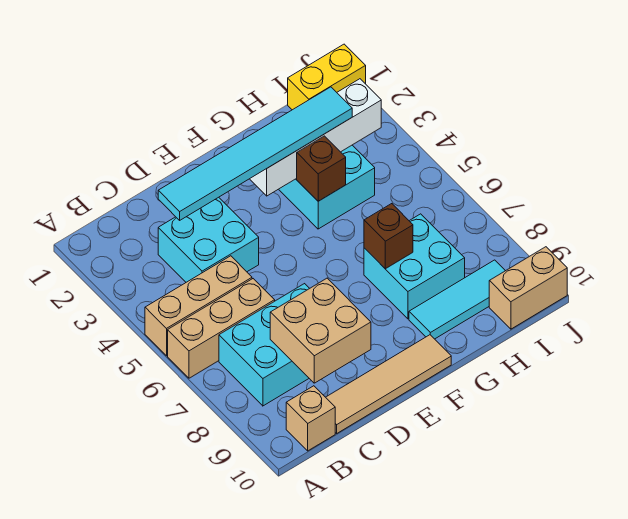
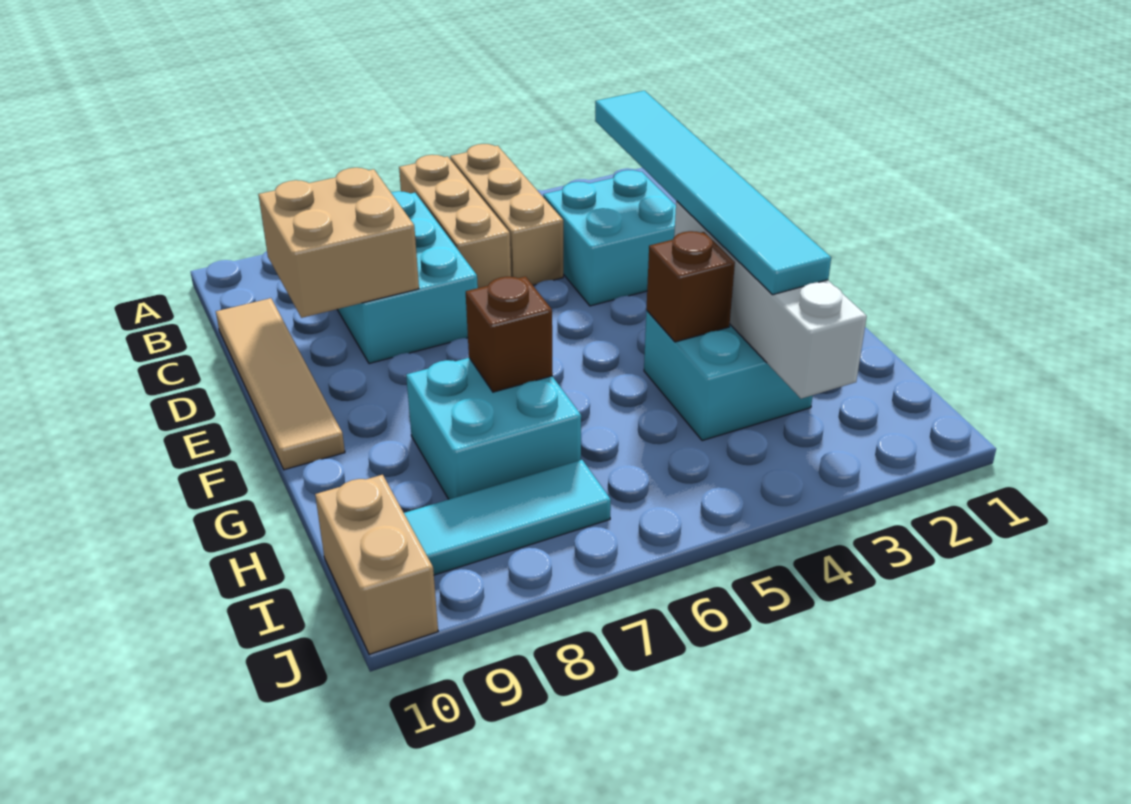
tan 1x1 brick [286,386,335,451] -> none
cyan 1x3 tile [409,260,505,339] -> cyan 1x3 tile turned to [404,460,611,575]
yellow 1x2 brick [288,44,366,110] -> none

